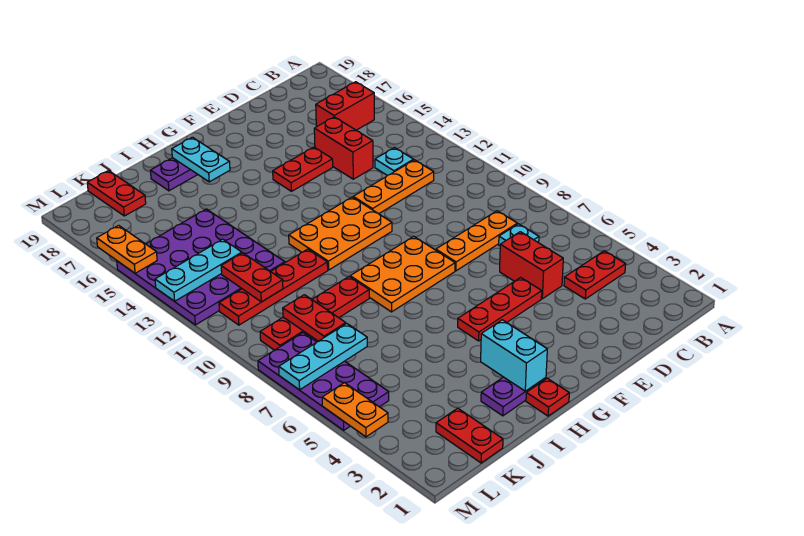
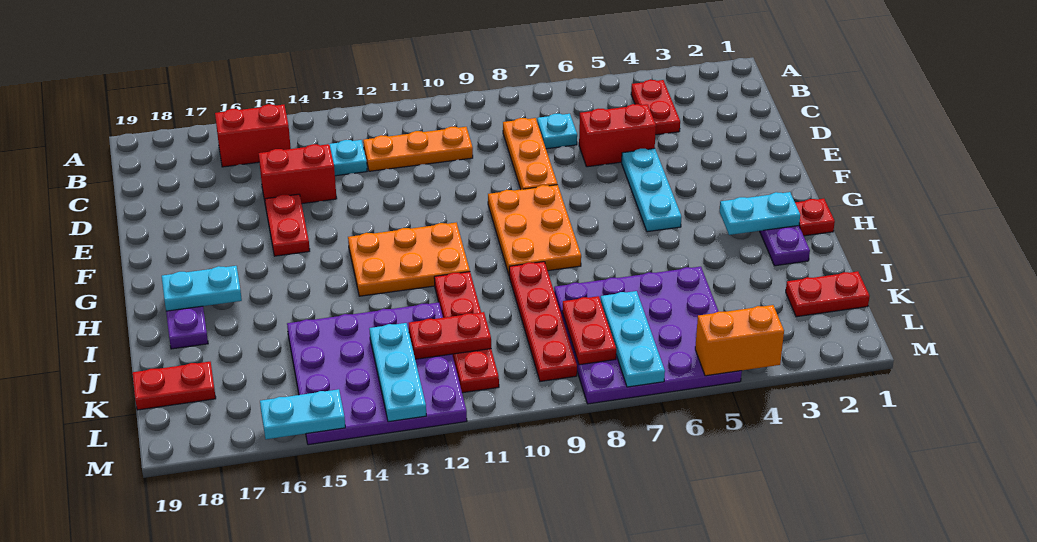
red 1x2 brick [316,82,374,130] -> red 1x2 brick turned to [215,104,291,167]
orange 1x3 plate [353,160,434,214] -> orange 1x3 plate turned to [363,127,473,171]
red 1x3 plate [458,277,542,341] -> cyan 1x3 plate [622,148,682,232]
orange 2x3 plate [289,197,392,270] -> orange 2x3 plate turned to [348,223,470,296]
cyan 1x2 brick [481,320,547,391] -> cyan 1x2 plate [720,192,800,235]
red 1x2 plate [283,295,346,341] -> red 1x2 plate turned to [562,296,616,365]
purple 2x4 plate [258,333,389,430] -> purple 4x4 plate [554,267,742,404]
orange 1x2 plate [322,383,388,437] -> orange 1x2 brick [695,305,784,376]
orange 1x2 plate [97,225,157,273] -> cyan 1x2 plate [260,389,345,439]

